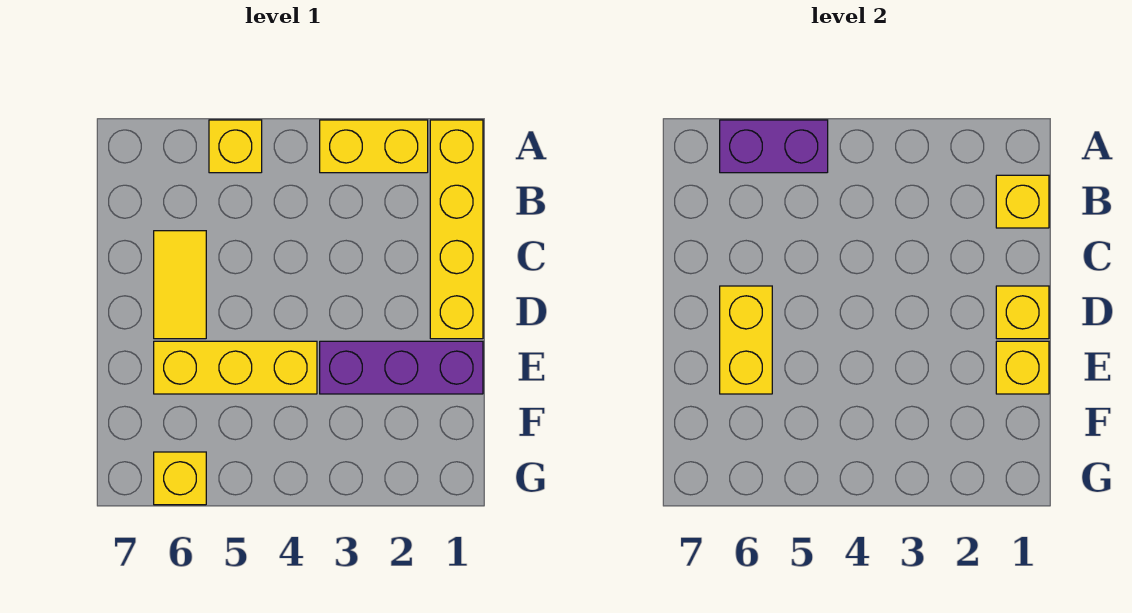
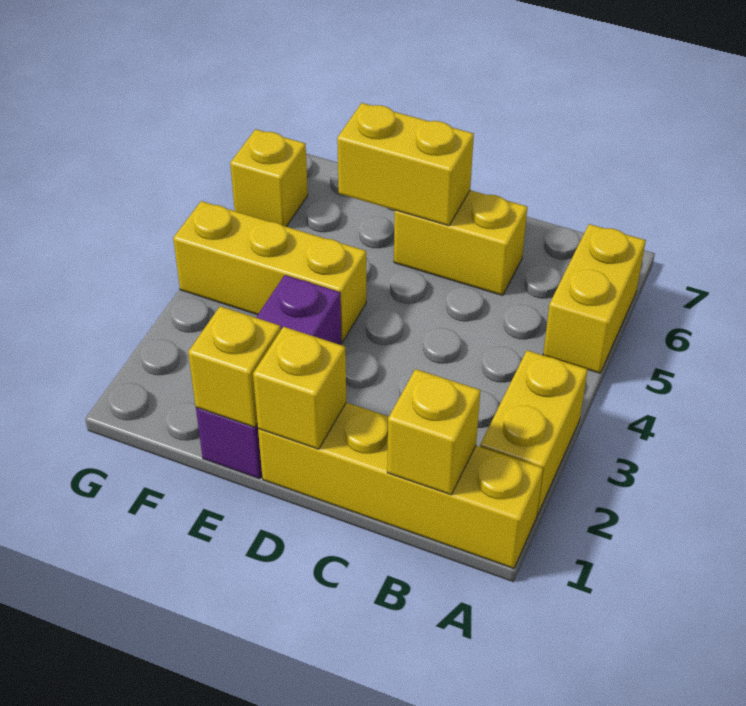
yellow 1x1 brick [209,120,262,173] -> yellow 1x2 brick [543,224,646,373]
purple 1x2 brick [720,120,828,173] -> none
yellow 1x2 tile [154,231,206,339] -> yellow 1x2 brick [394,190,527,295]
yellow 1x3 brick [154,341,317,394] -> yellow 1x3 brick turned to [173,201,366,342]

